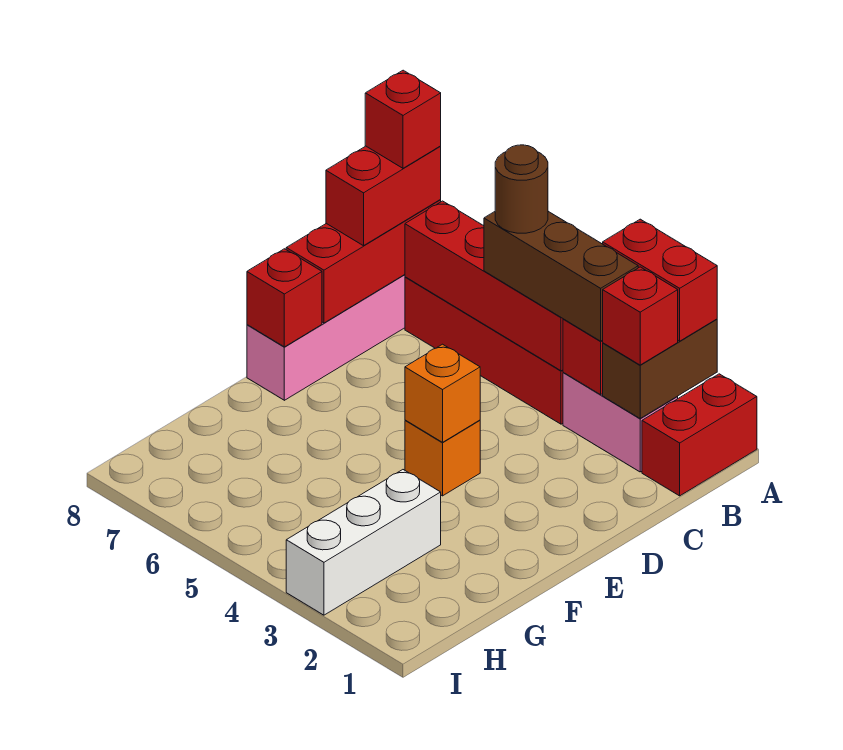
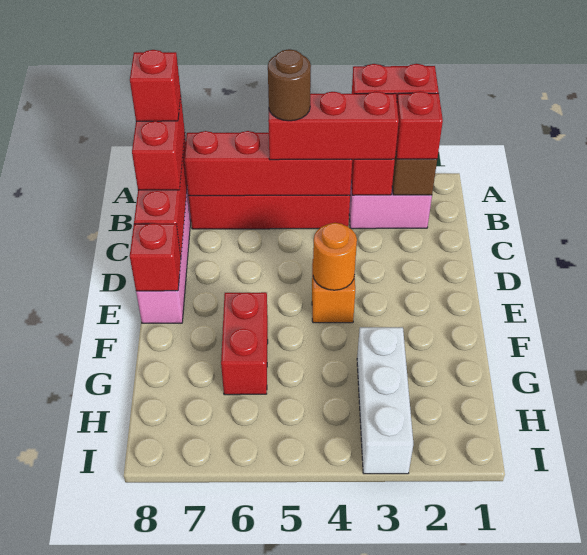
red 1x2 brick [642,374,757,496] -> red 1x2 brick moved to [221,292,268,395]
brown 1x3 brick [484,211,638,341] -> red 1x3 brick [268,91,399,160]
orange 1x1 brick [405,344,480,442] -> orange 1x1 round brick [313,223,357,290]

